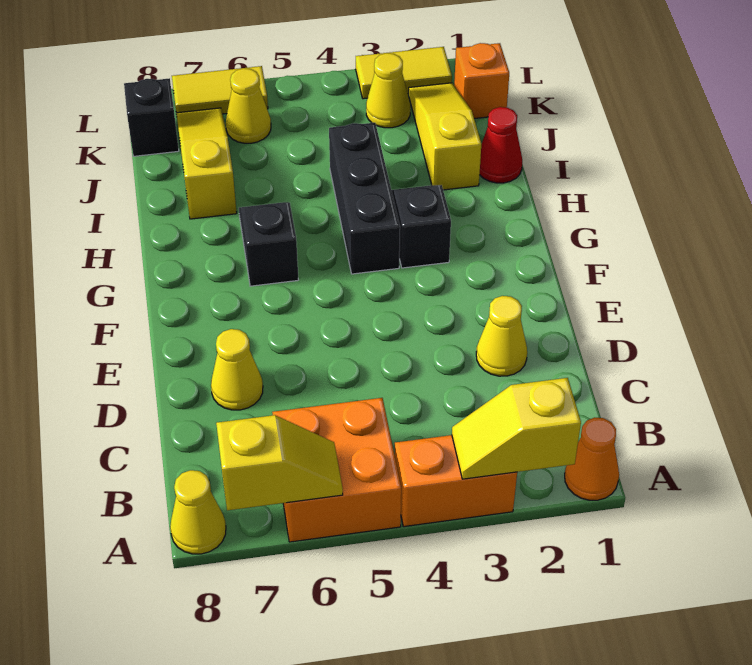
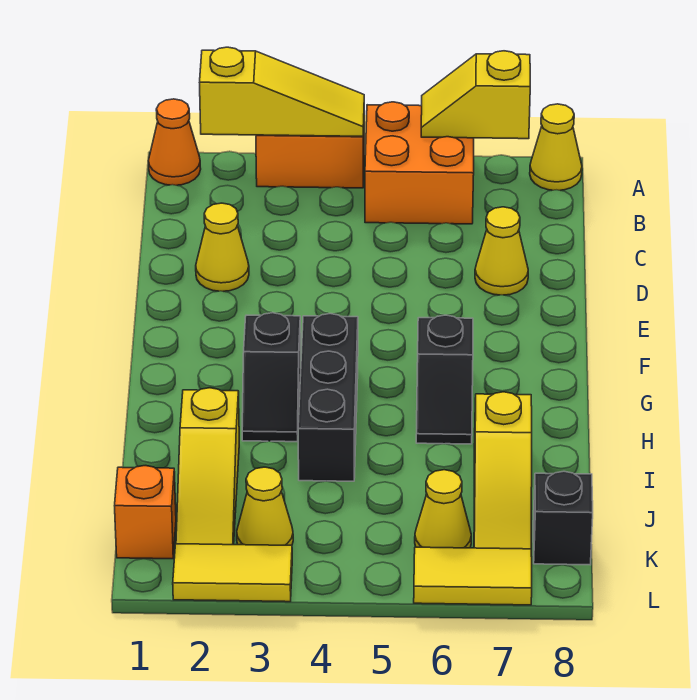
yellow 1x2 slope [452,378,581,479] -> yellow 1x3 slope [200,47,364,136]
red 1x1 cone [480,107,522,183] -> none

